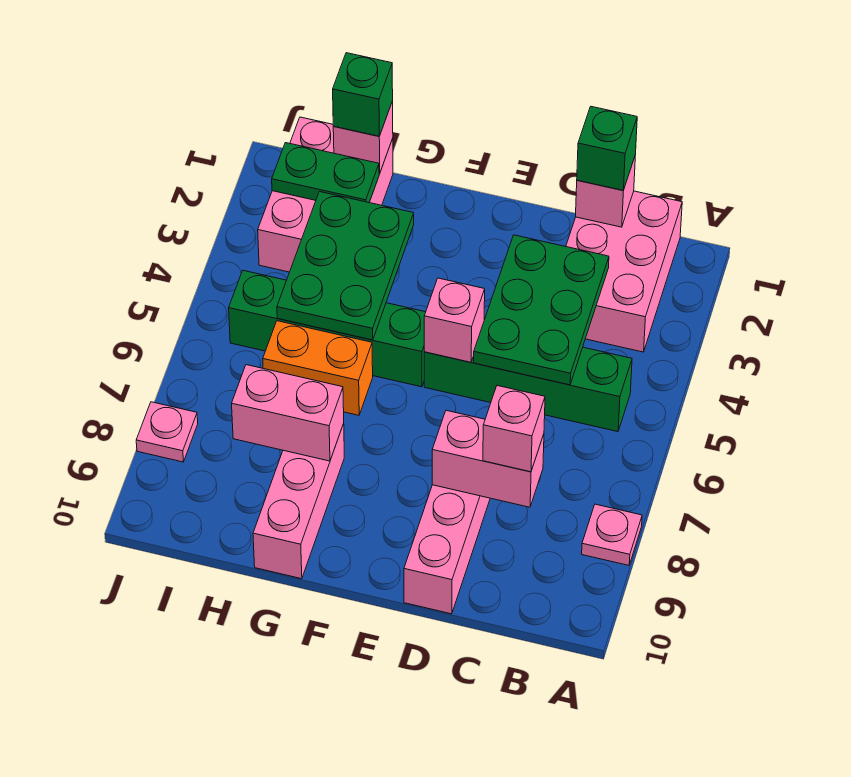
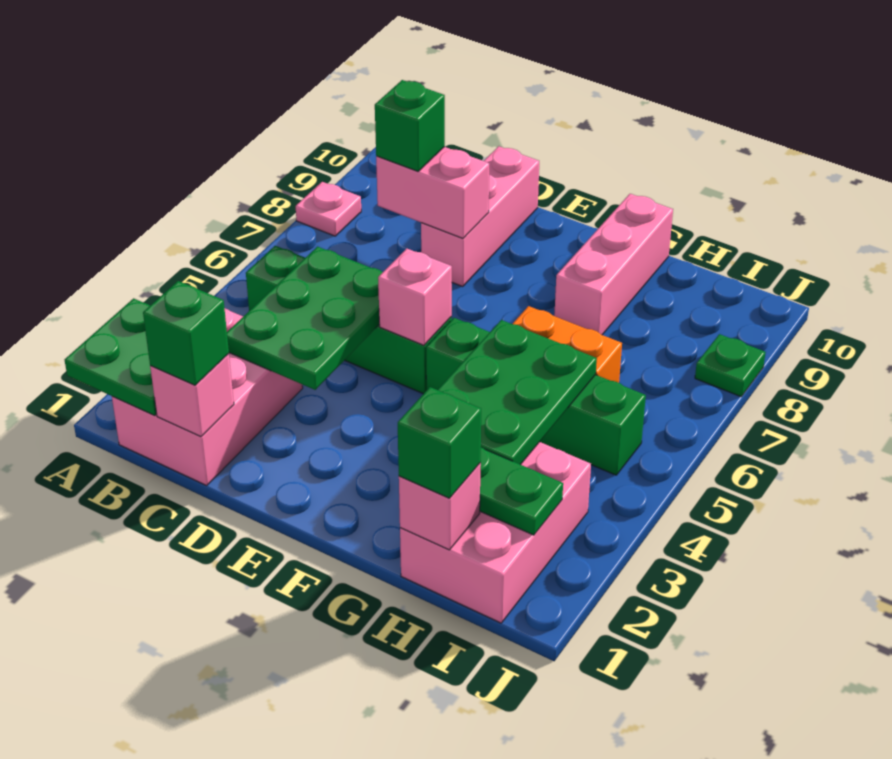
none -> green 2x2 plate [65,298,157,415]
pink 1x1 brick [483,386,545,472] -> green 1x1 brick [375,80,445,171]
pink 1x2 brick [232,365,344,461] -> none
pink 1x1 plate [136,402,198,462] -> green 1x1 plate [695,334,766,397]

